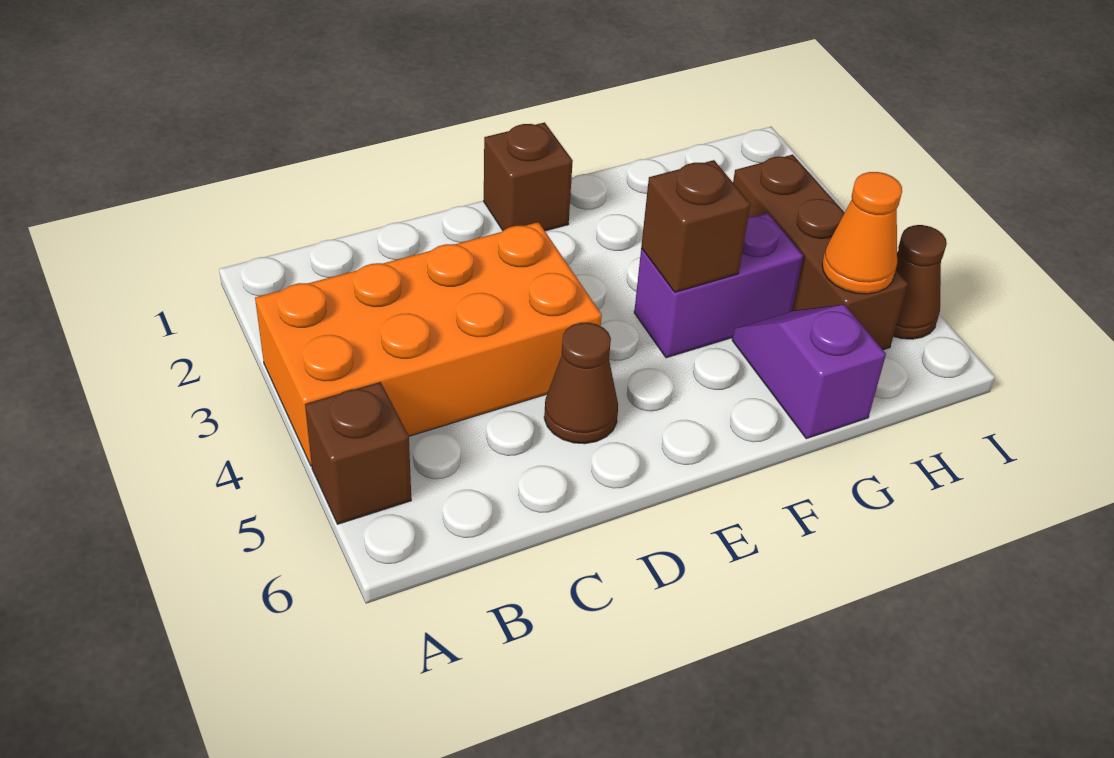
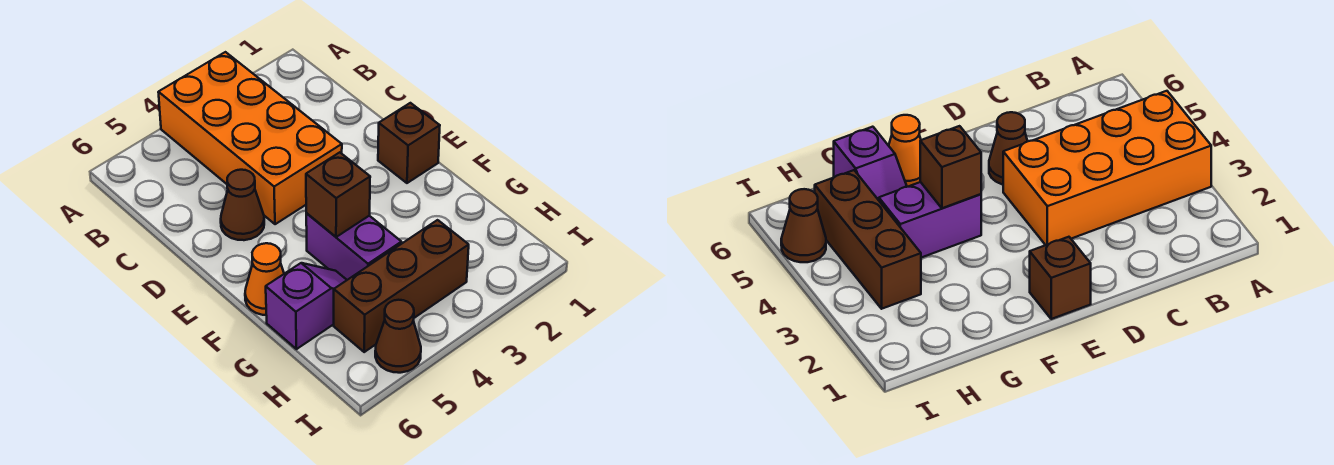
brown 1x1 brick [305,382,411,524] -> none
orange 1x1 cone [822,172,902,294] -> orange 1x1 cone moved to [245,243,284,315]

